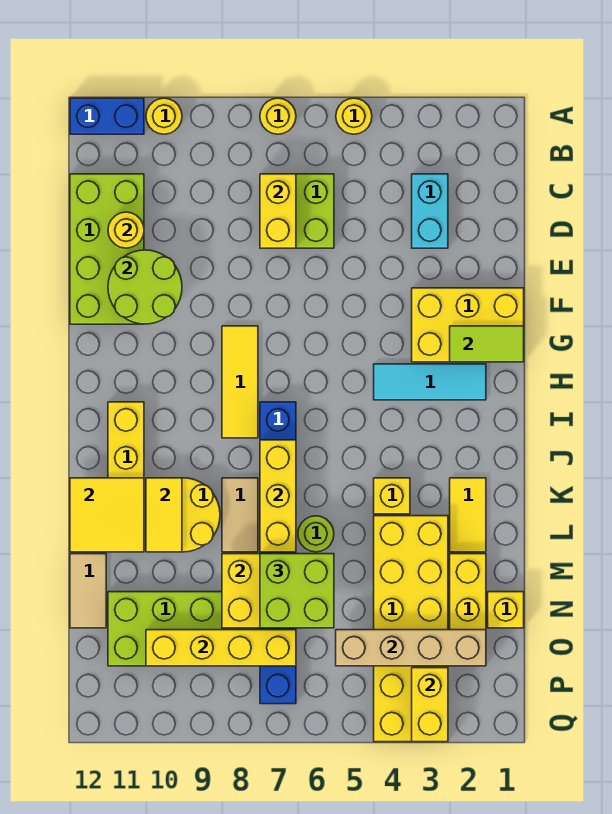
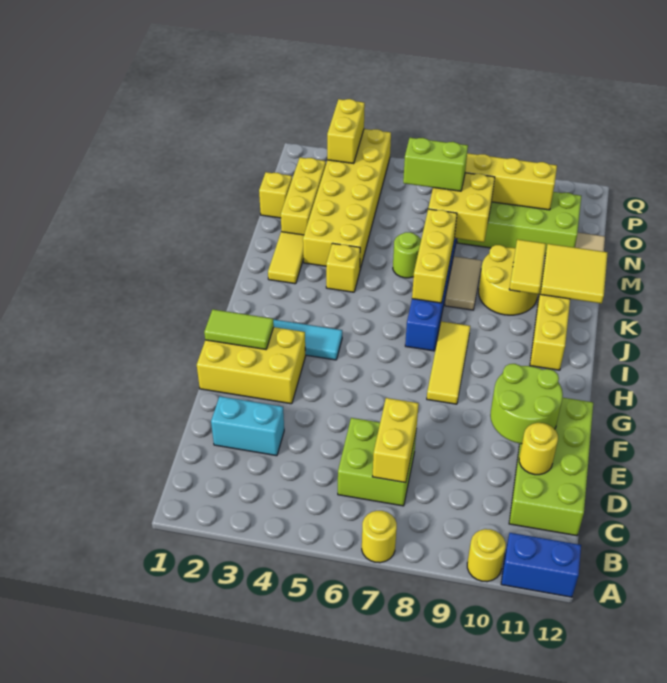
yellow 1x1 round brick [336,98,372,134] -> none
cyan 1x2 brick [412,174,448,248] -> cyan 1x2 brick turned to [211,396,284,456]
lime 2x2 brick [260,554,334,628] -> lime 1x2 brick [403,138,468,191]
tan 1x4 brick [336,630,486,666] -> none

